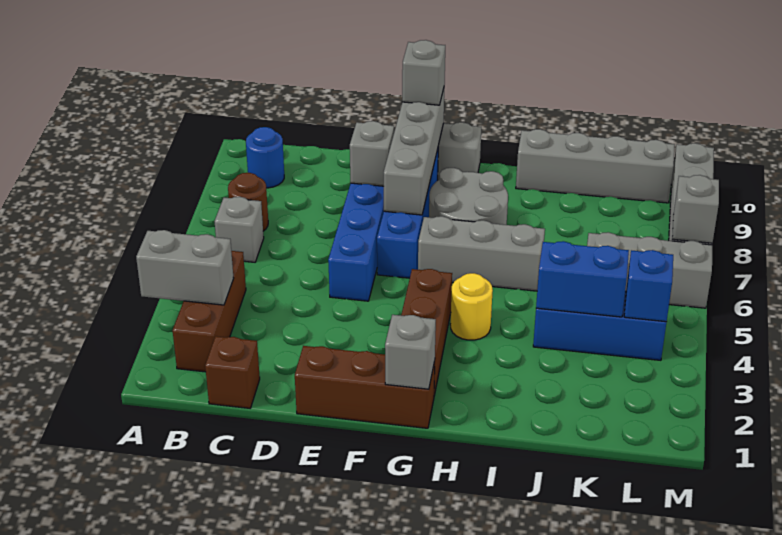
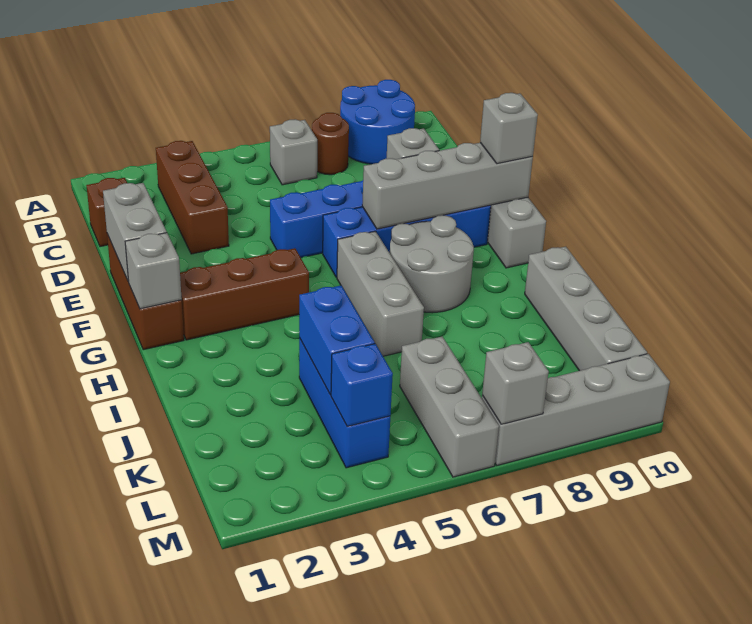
grey 1x2 brick [136,230,234,305] -> grey 1x2 brick moved to [103,183,167,282]
brown 1x3 brick [173,251,246,372] -> brown 1x3 brick turned to [156,141,229,254]
blue 1x1 round brick [246,127,284,188] -> blue 2x2 round brick [340,80,415,164]
yellow 1x1 round brick [450,273,493,340] -> none

